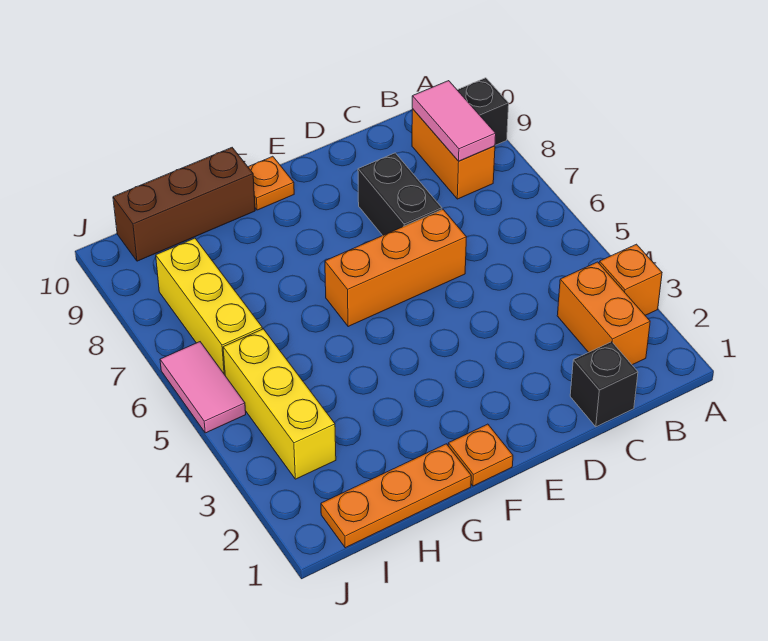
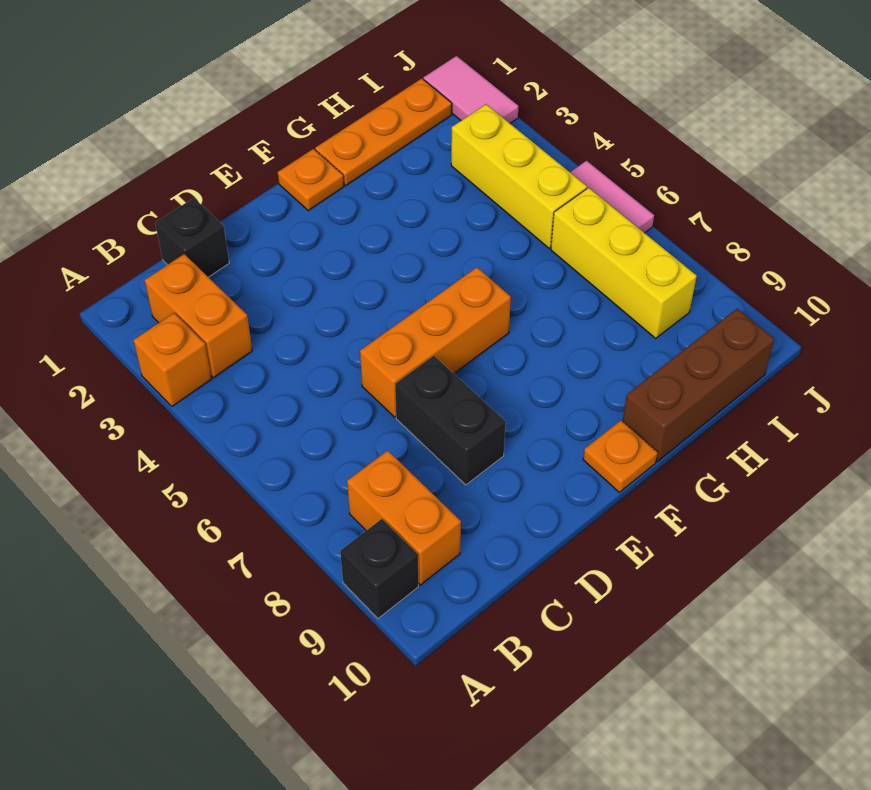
pink 1x2 tile [412,81,496,161] -> pink 1x2 tile moved to [423,56,519,123]

